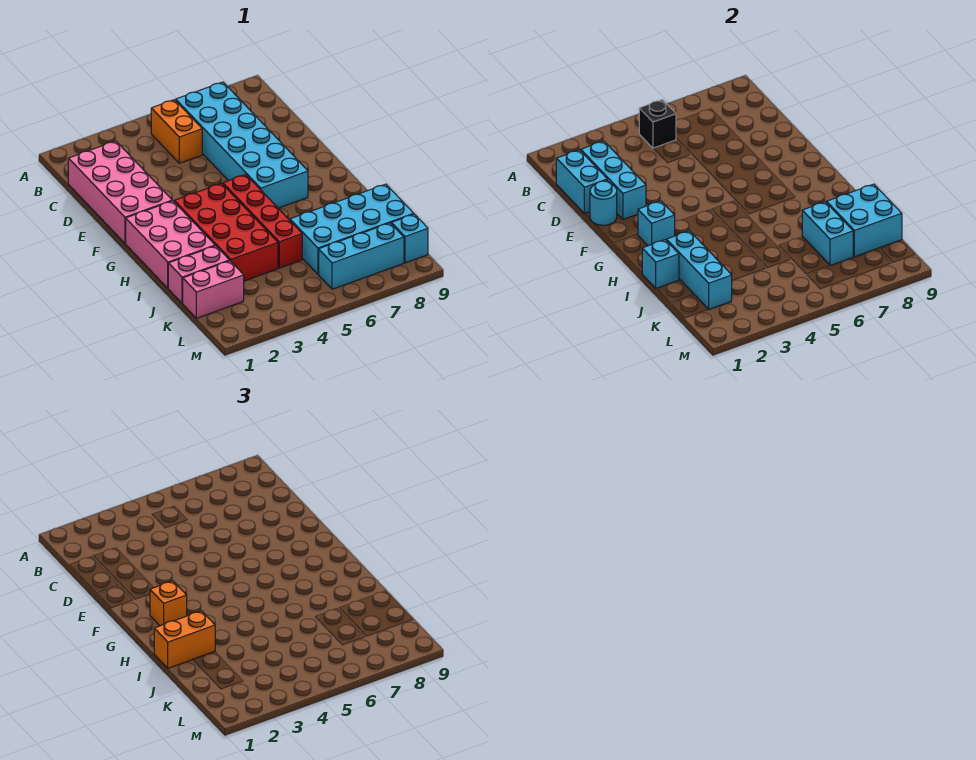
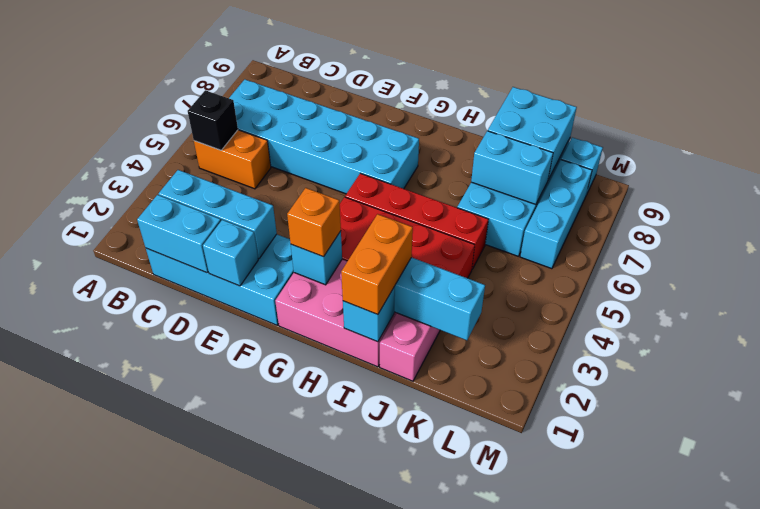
pink 2x4 brick [68,141,172,243] -> cyan 2x4 brick [146,234,294,325]
cyan 1x1 round brick [590,181,617,225] -> cyan 1x1 brick [203,220,258,286]
pink 1x2 brick [183,261,244,318] -> none

